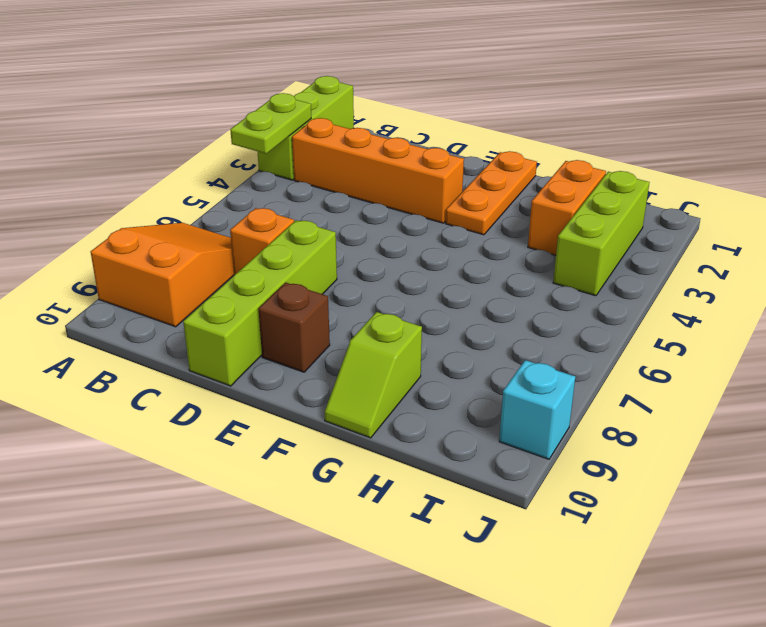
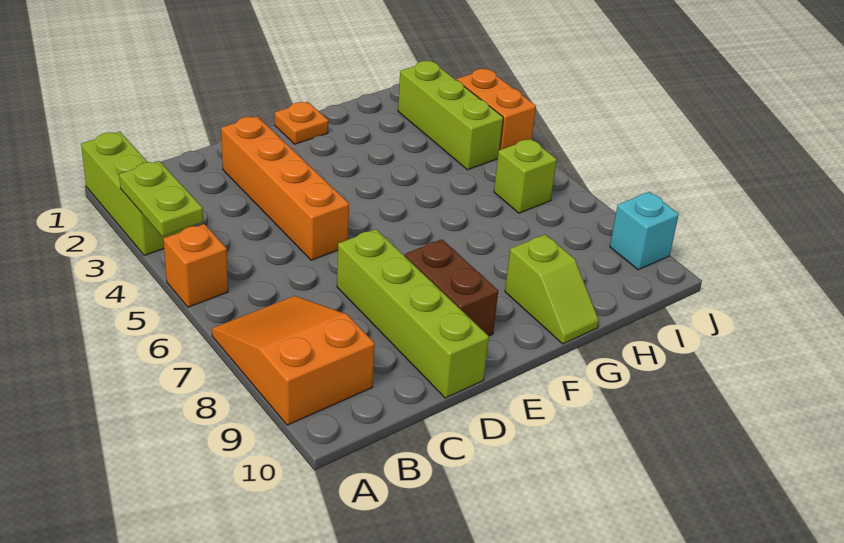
orange 1x4 brick [292,118,464,223] -> orange 1x4 brick turned to [221,116,349,260]
orange 1x1 brick [230,208,294,275] -> orange 1x1 brick moved to [163,224,228,307]
brown 1x1 brick [258,282,330,372] -> brown 1x2 brick [405,239,498,336]
orange 1x3 plate [446,151,537,235] -> orange 1x1 plate [275,102,328,144]
orange 1x2 brick [528,160,606,255] -> orange 1x2 brick moved to [457,69,536,150]
none -> lime 1x1 brick [494,139,557,213]

